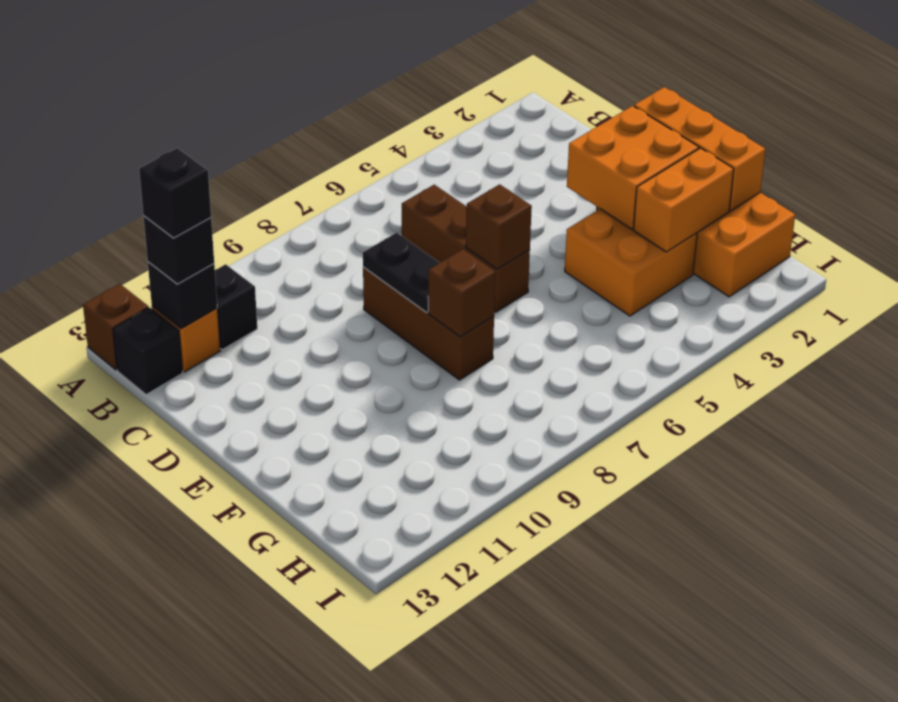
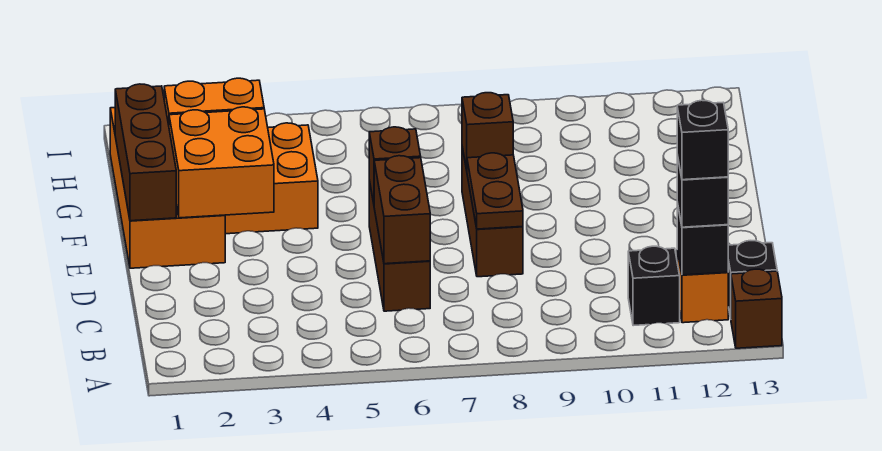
none -> brown 1x2 brick [374,156,430,264]
black 1x2 plate [363,233,439,312] -> brown 1x2 plate [467,153,523,229]
orange 1x3 brick [634,87,765,211] -> brown 1x3 brick [115,84,176,221]

